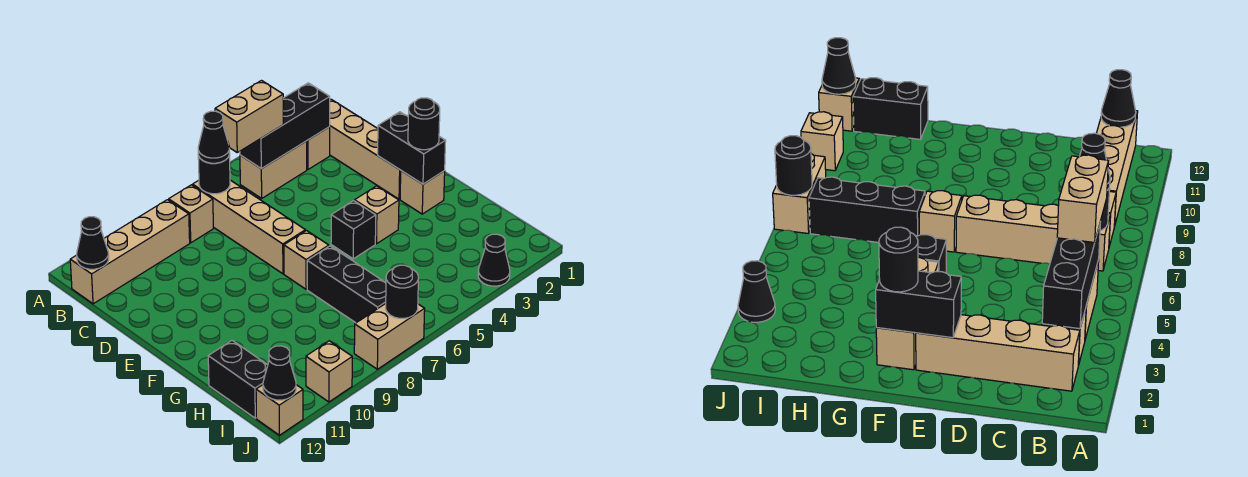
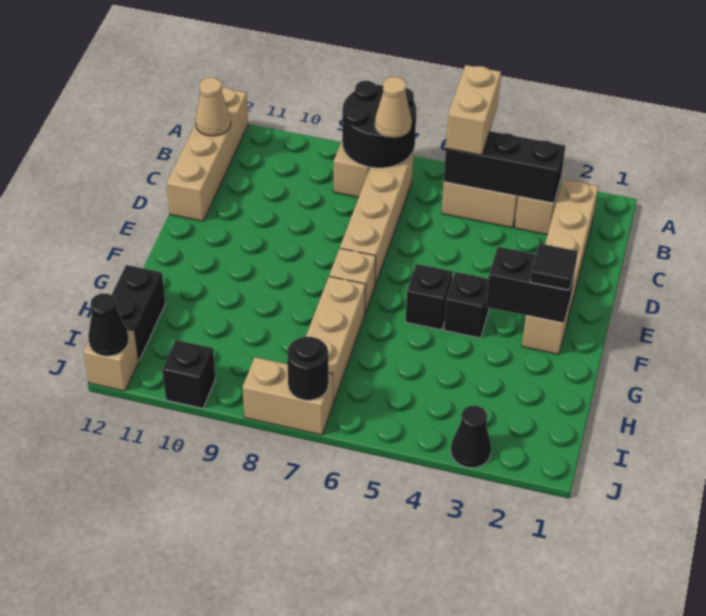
tan 1x2 brick [215,81,283,152] -> tan 1x2 brick turned to [446,65,501,155]
black 1x1 round brick [198,153,230,194] -> black 2x2 round brick [342,81,416,168]
black 1x1 cone [198,111,229,163] -> tan 1x1 cone [375,77,412,138]
tan 1x4 brick [70,200,190,304] -> tan 1x4 brick turned to [167,88,248,221]
black 1x1 cone [77,217,109,269] -> tan 1x1 cone [195,78,231,136]
black 1x2 brick [378,112,446,184] -> black 1x2 brick turned to [486,247,576,323]
black 1x1 round brick [408,98,440,150] -> black 1x1 tile [530,243,578,290]
tan 1x1 brick [355,186,399,244] -> black 1x1 brick [444,272,489,338]
black 1x3 brick [307,246,386,323] -> tan 1x3 brick [306,276,366,403]
tan 1x1 brick [306,341,352,402] -> black 1x1 brick [162,340,215,408]

